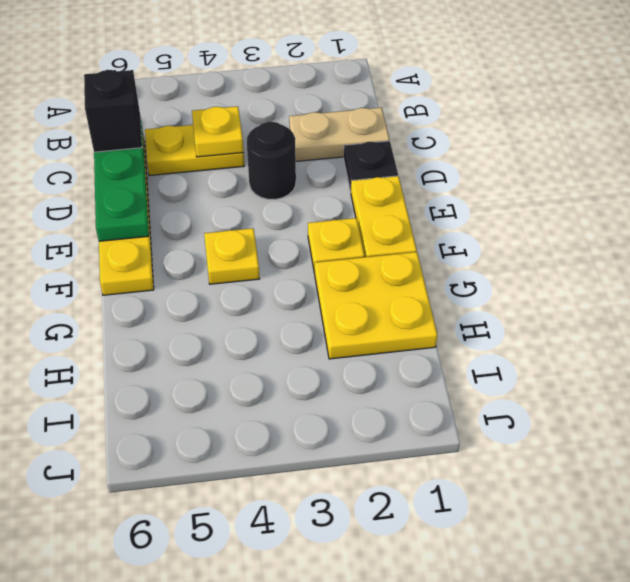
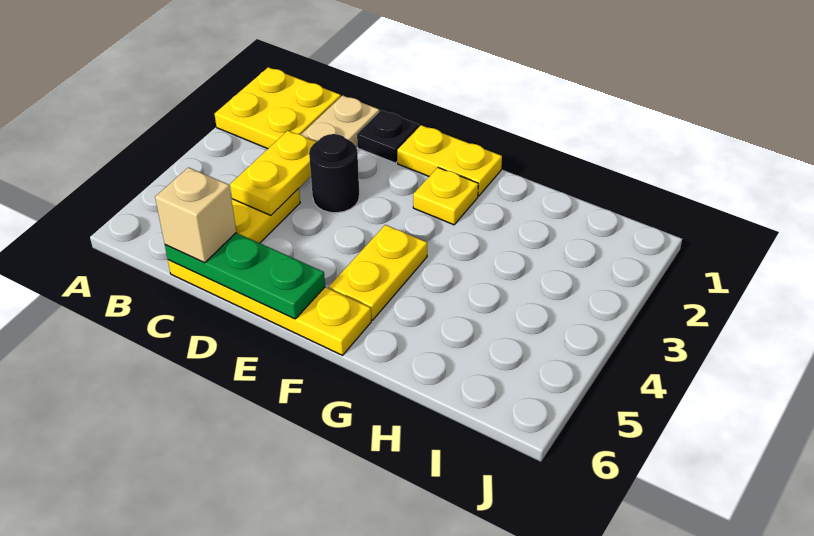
yellow 1x1 plate [192,106,244,157] -> yellow 1x2 plate [230,131,316,215]
black 1x1 brick [84,70,142,152] -> tan 1x1 brick [155,167,236,263]
yellow 1x1 plate [204,228,260,284] -> yellow 1x2 plate [329,225,427,320]
yellow 2x2 plate [315,252,437,359] -> yellow 2x2 plate moved to [215,67,341,149]

